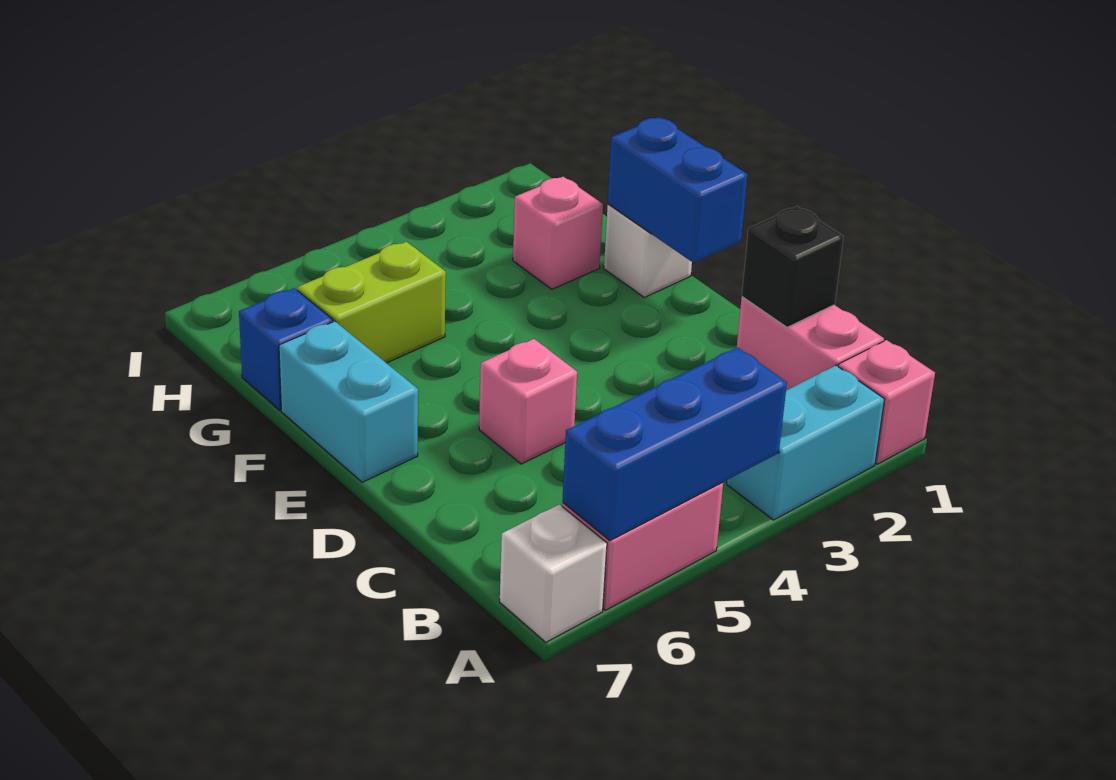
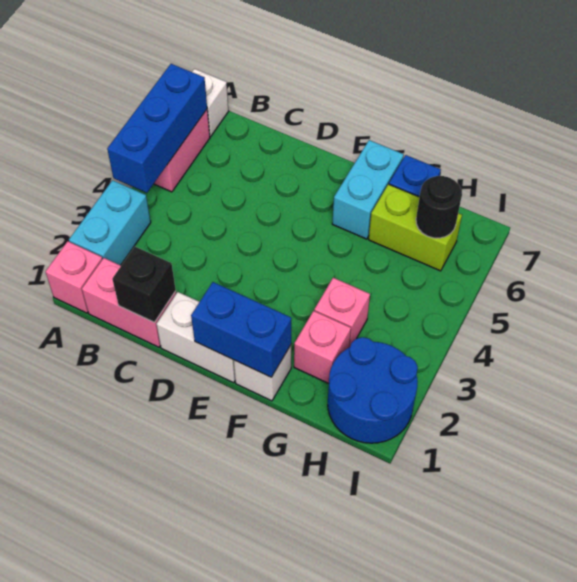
none -> white 1x2 brick [156,292,235,383]
pink 1x1 brick [479,339,577,464] -> pink 1x1 brick moved to [314,277,370,347]
cyan 1x2 brick [279,321,418,482] -> cyan 1x2 brick turned to [332,140,404,239]
lime 1x2 brick [297,242,446,363] -> lime 1x2 brick turned to [369,184,462,271]
none -> blue 2x2 round brick [328,337,418,443]
none -> black 1x1 round brick [416,176,462,238]

